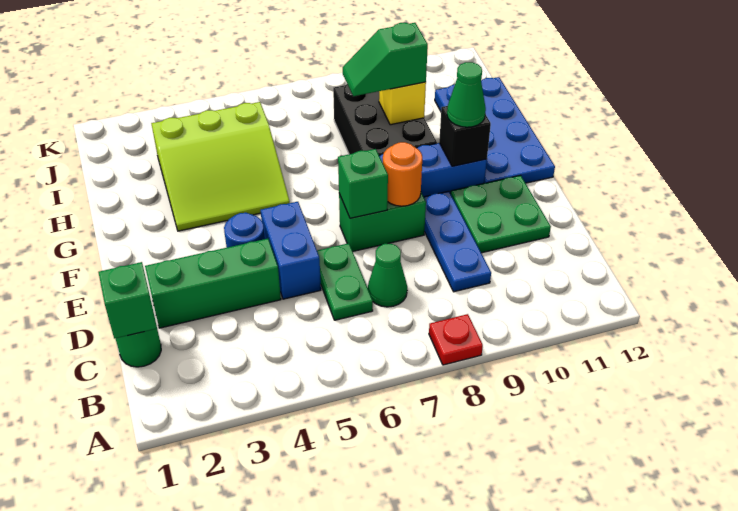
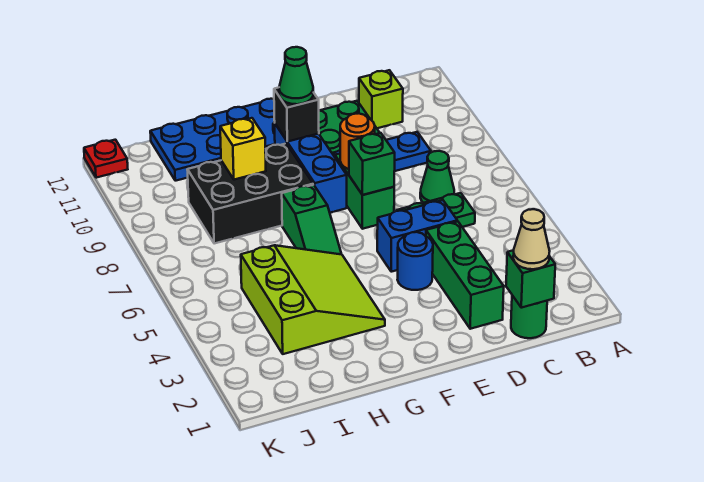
red 1x1 plate [429,314,483,365] -> red 1x1 plate moved to [84,140,128,178]
none -> tan 1x1 cone [513,209,550,269]
none -> lime 1x1 brick [359,70,403,128]
green 1x2 slope [343,23,428,96] -> green 1x2 slope moved to [282,185,341,254]

